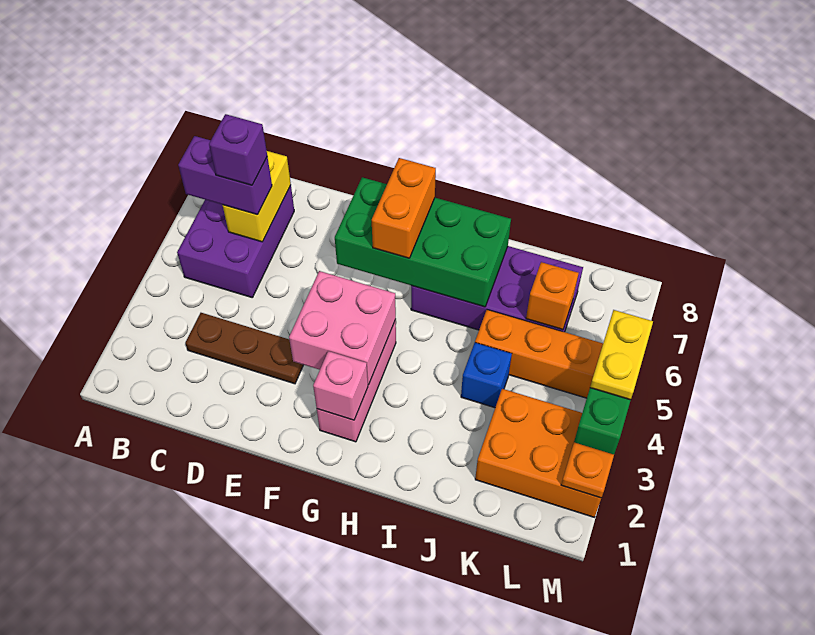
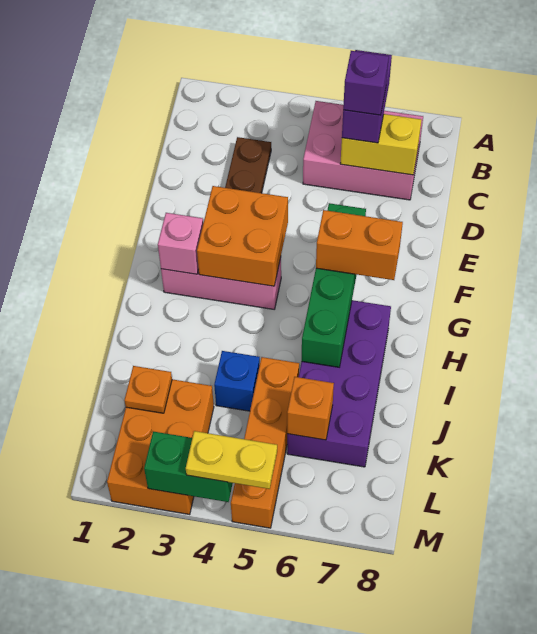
purple 2x3 brick [177,185,294,297] -> pink 2x3 brick [303,101,423,200]
pink 2x2 brick [289,271,396,385] -> orange 2x2 brick [197,186,288,286]
green 2x4 brick [335,177,511,307] -> green 1x4 brick [302,203,366,367]
orange 1x1 plate [561,442,614,498] -> orange 1x1 plate moved to [124,366,172,413]

